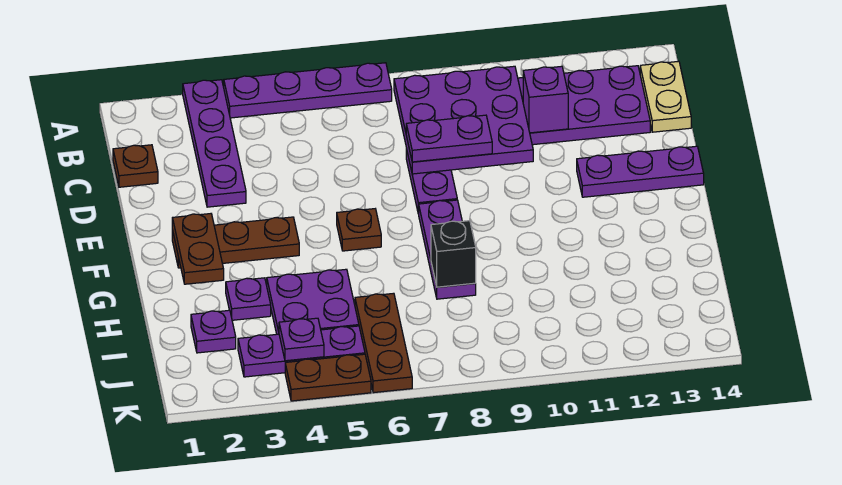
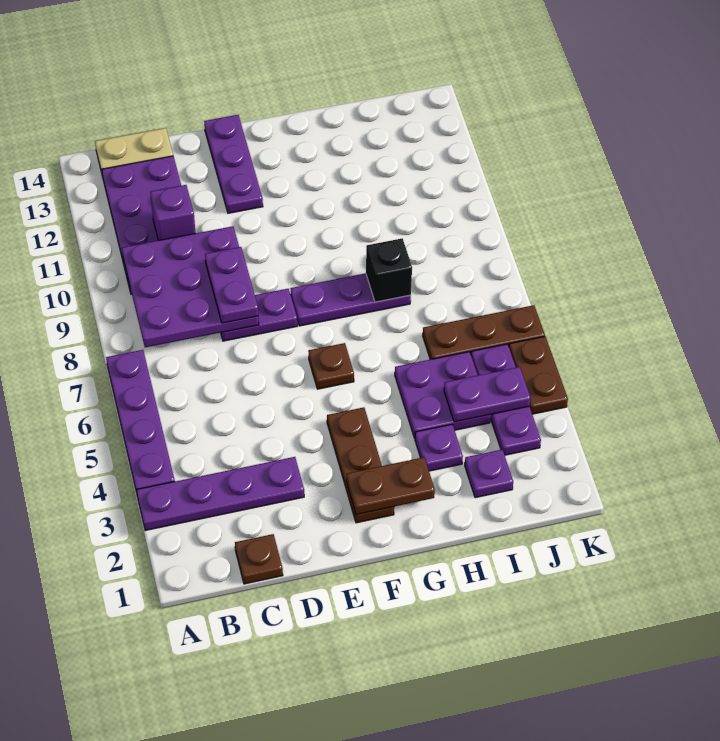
purple 1x1 plate [279,318,324,361] -> purple 1x2 plate [444,367,531,422]

